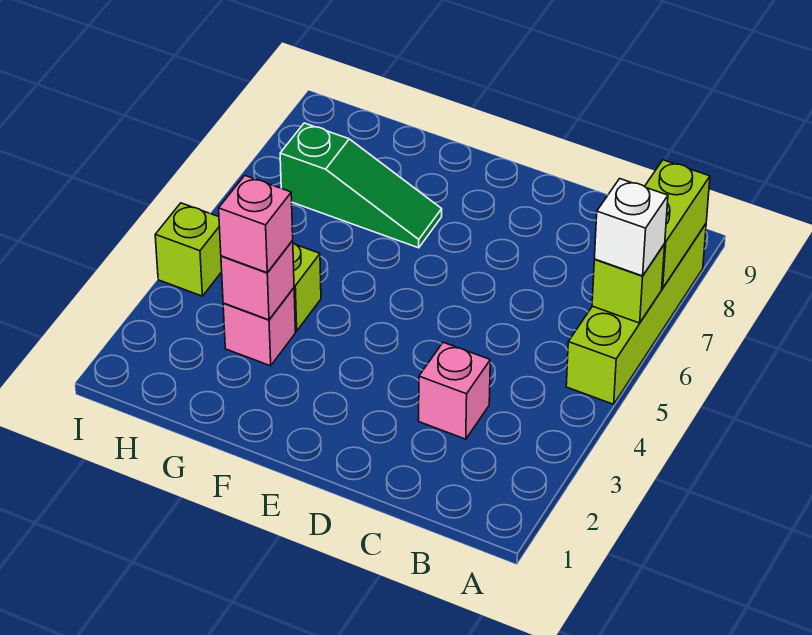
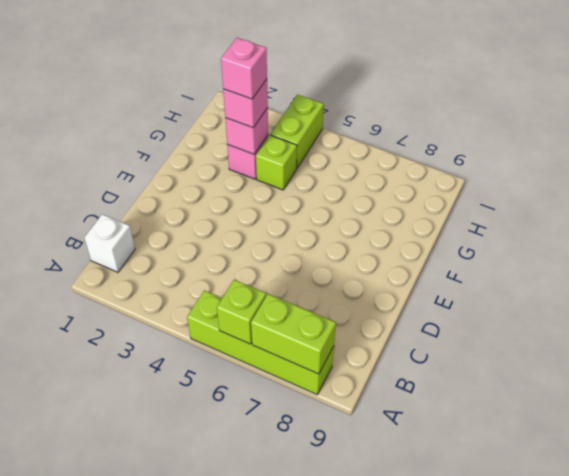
white 1x1 brick [594,179,668,276] -> white 1x1 brick moved to [84,214,135,272]
pink 1x1 brick [419,342,490,439] -> pink 1x1 brick moved to [221,38,267,99]
green 1x3 slope [280,123,442,248] -> none
lime 1x1 brick [155,203,222,296] -> lime 1x2 brick [270,95,324,168]

